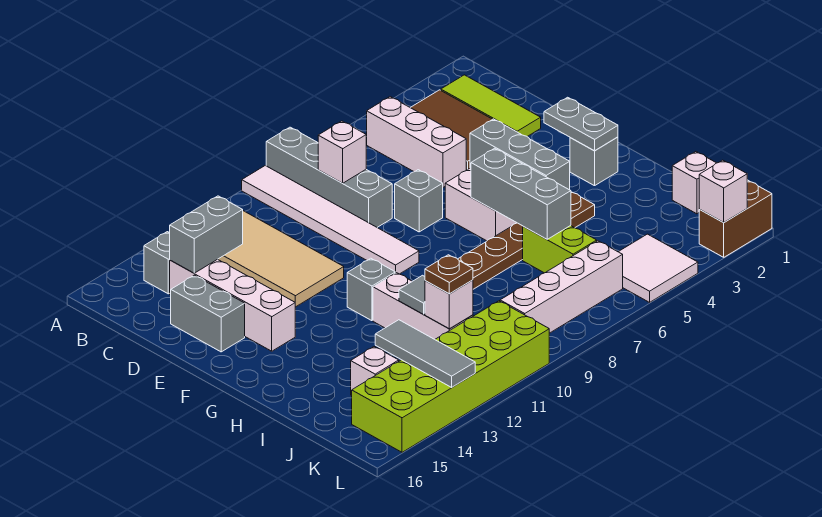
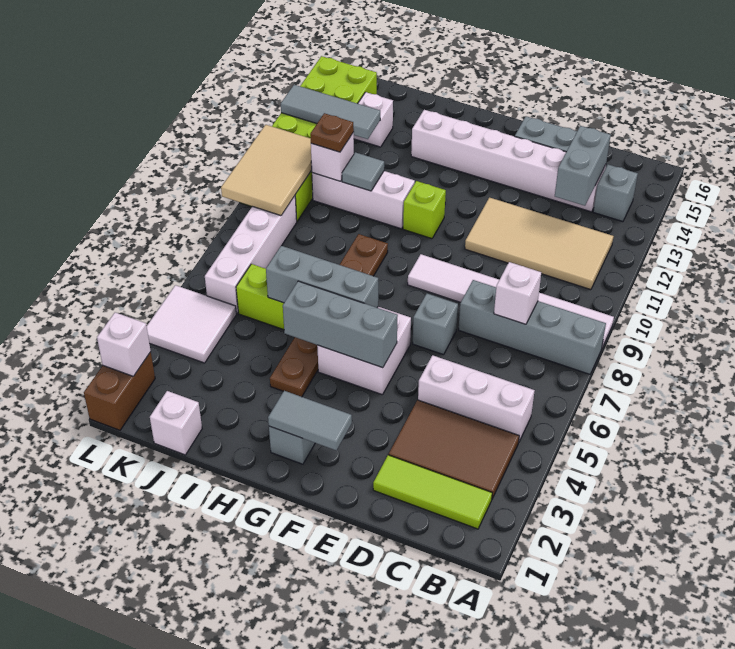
white 1x4 brick [170,259,295,351] -> white 1x6 brick [411,110,606,212]
grey 1x2 plate [544,97,618,151] -> grey 1x2 tile [268,391,352,450]
grey 1x1 brick [347,258,395,321] -> lime 1x1 brick [403,181,446,239]
none -> tan 2x3 tile [221,125,312,216]

